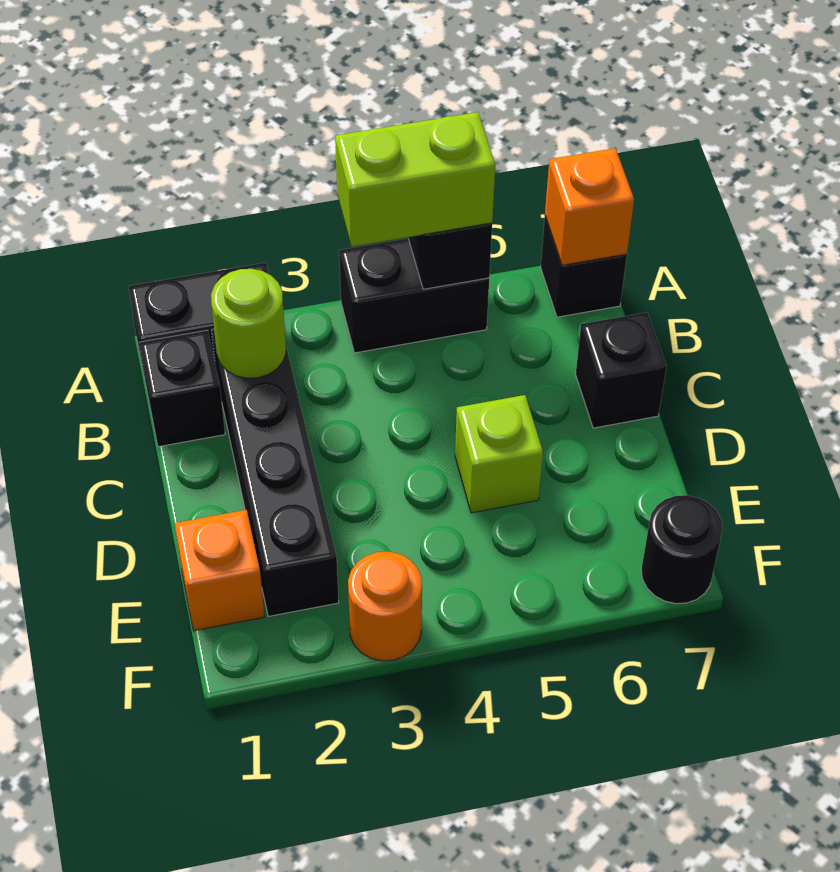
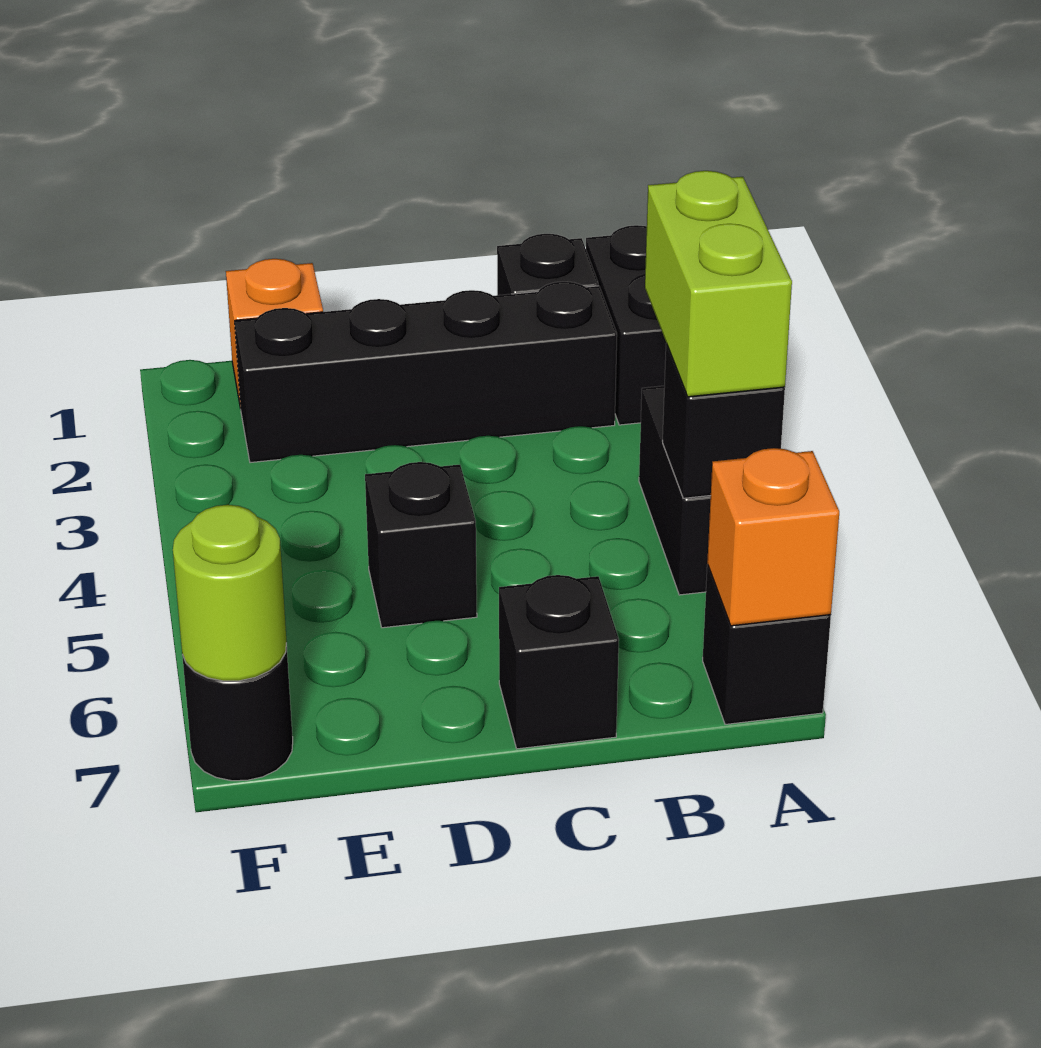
lime 1x1 round brick [211,269,286,378] -> lime 1x1 round brick moved to [173,505,287,681]
lime 1x1 brick [455,395,543,513] -> black 1x1 brick [365,462,477,628]
orange 1x1 round brick [348,552,422,661] -> none

